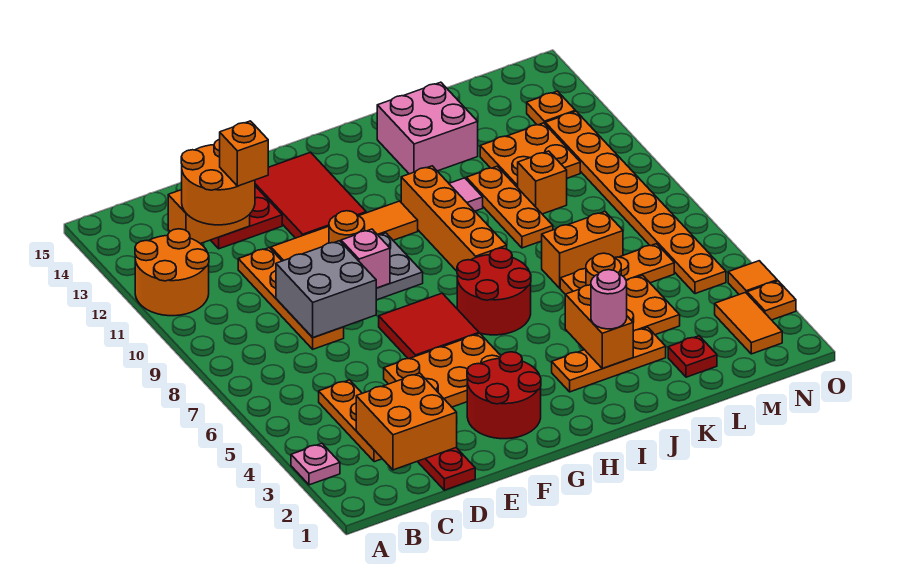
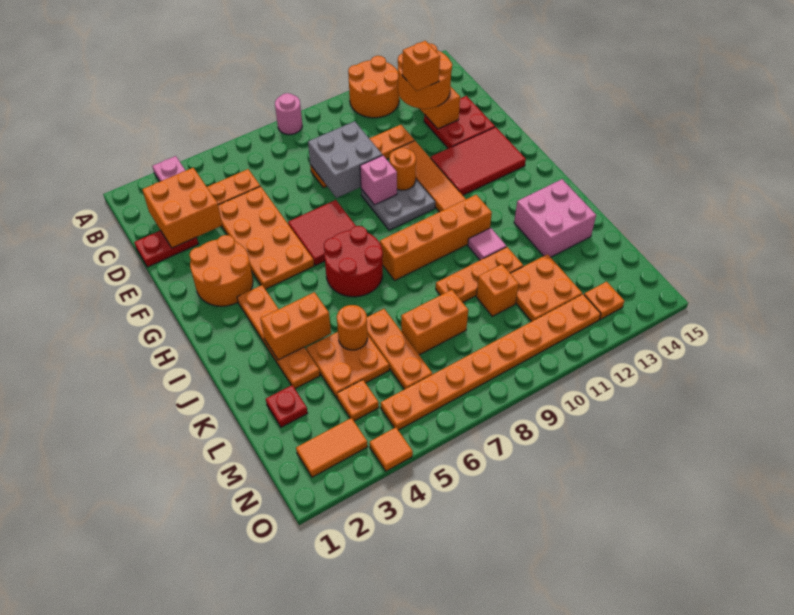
orange 2x3 plate [384,333,501,407] -> orange 2x4 plate [218,186,314,289]
red 2x2 round brick [467,352,541,439] -> orange 2x2 round brick [189,235,253,306]
orange 1x3 plate [552,327,666,392] -> orange 1x4 plate [237,285,320,389]
pink 1x1 round brick [591,270,627,329] -> pink 1x1 round brick moved to [275,93,302,135]
orange 1x2 brick [542,212,623,288] -> orange 1x2 brick turned to [401,290,468,355]
orange 1x1 plate [747,281,796,320] -> orange 1x1 plate moved to [337,380,379,421]

